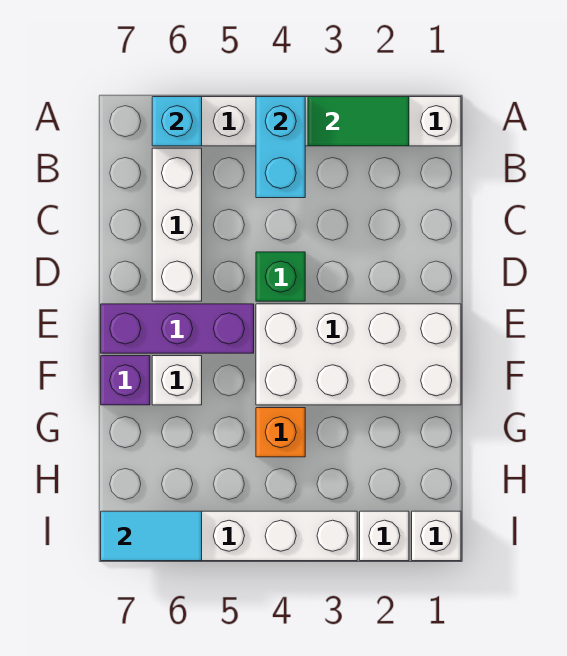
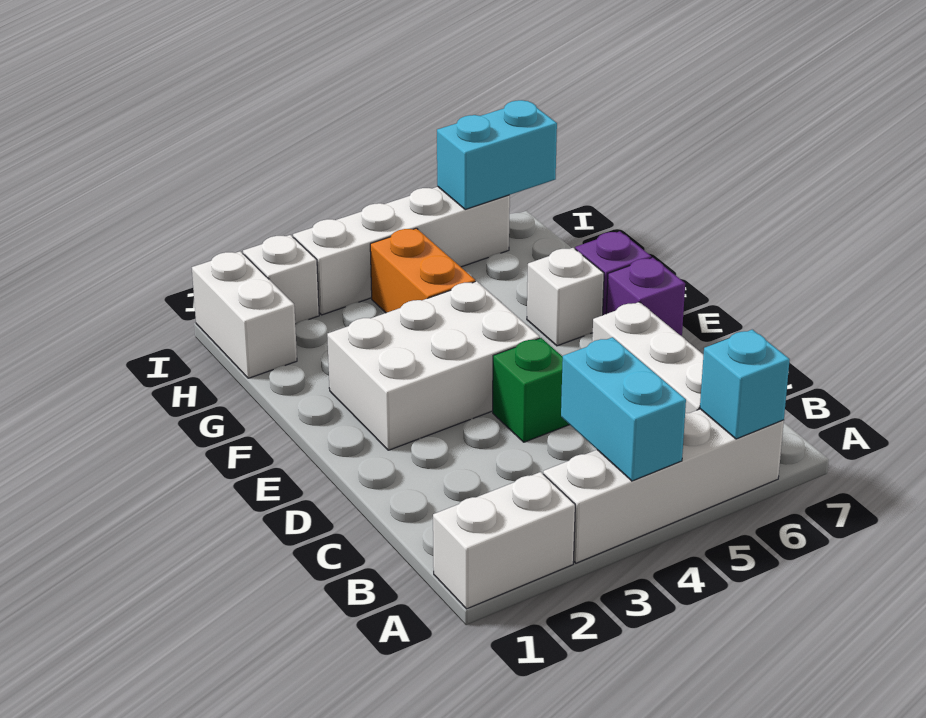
green 1x2 tile [308,97,409,146] -> none
white 2x4 brick [256,304,461,405] -> white 2x3 brick [327,281,540,450]
purple 1x3 brick [101,304,254,353] -> purple 1x1 brick [606,258,685,336]
orange 1x1 brick [256,408,305,457] -> orange 1x2 brick [370,228,475,313]
white 1x1 brick [412,511,461,561] -> white 1x2 brick [192,251,297,378]
cyan 1x2 tile [101,511,202,561] -> cyan 1x2 brick [437,100,557,210]

